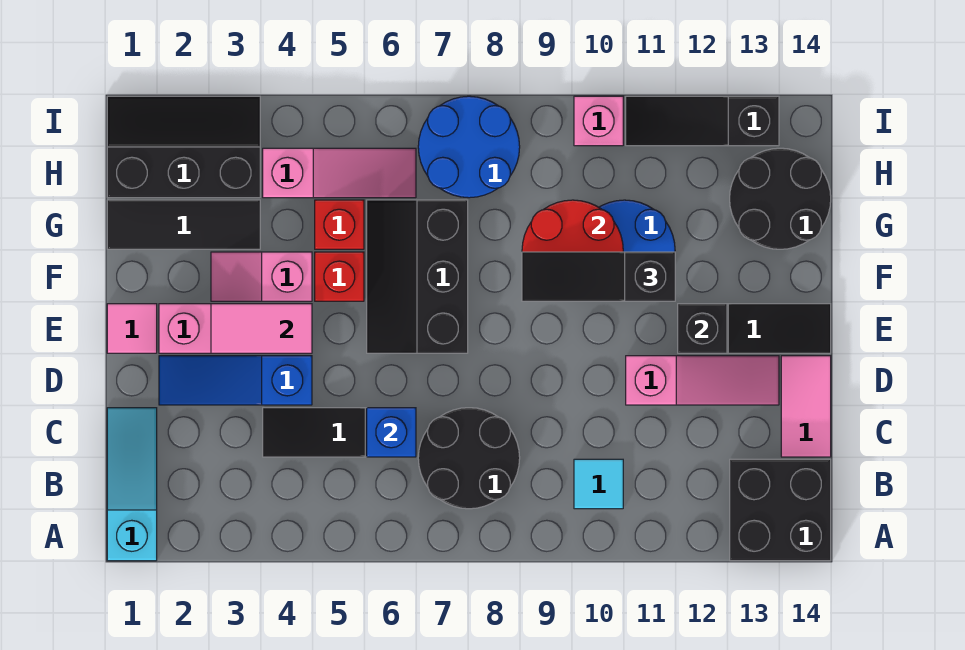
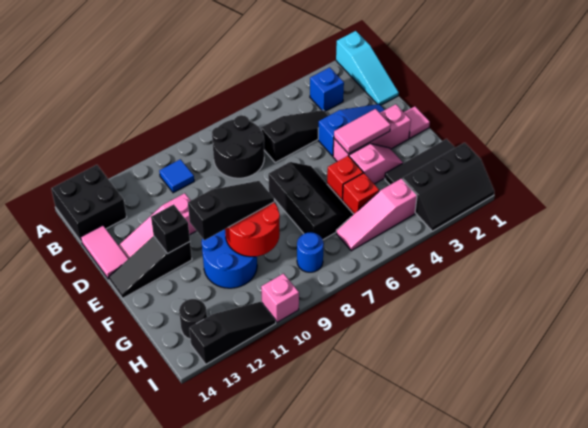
cyan 1x1 tile [574,459,623,509] -> blue 1x1 tile [159,159,194,193]
blue 1x1 brick [367,408,416,457] -> blue 1x1 brick moved to [310,67,344,111]
black 2x2 round brick [730,148,831,249] -> black 1x1 round brick [179,299,207,339]
blue 2x2 round brick [418,96,520,198] -> blue 1x1 round brick [297,232,324,272]

